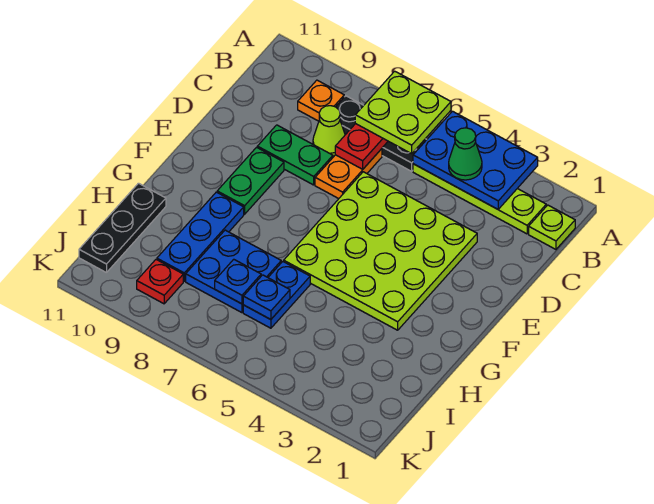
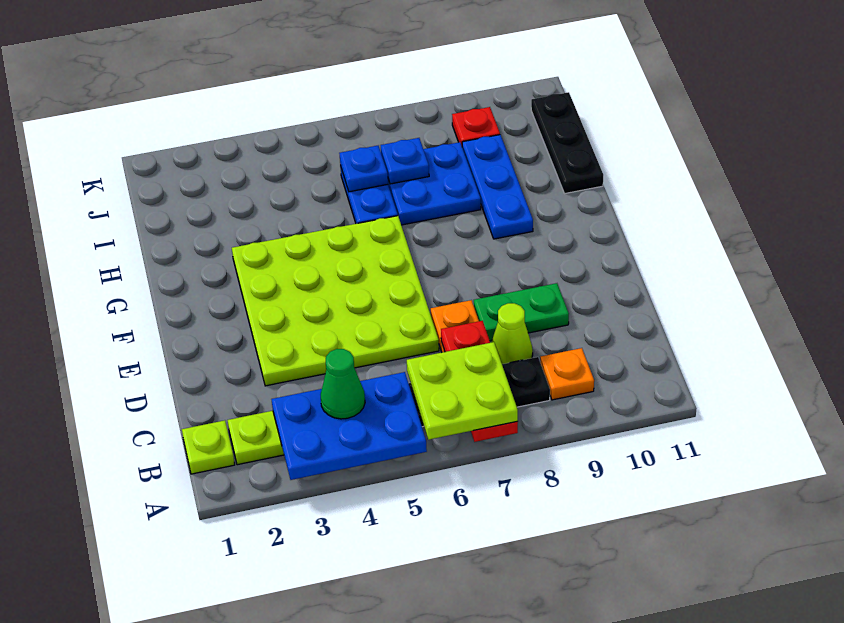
green 1x2 plate [217,147,284,214] -> none

